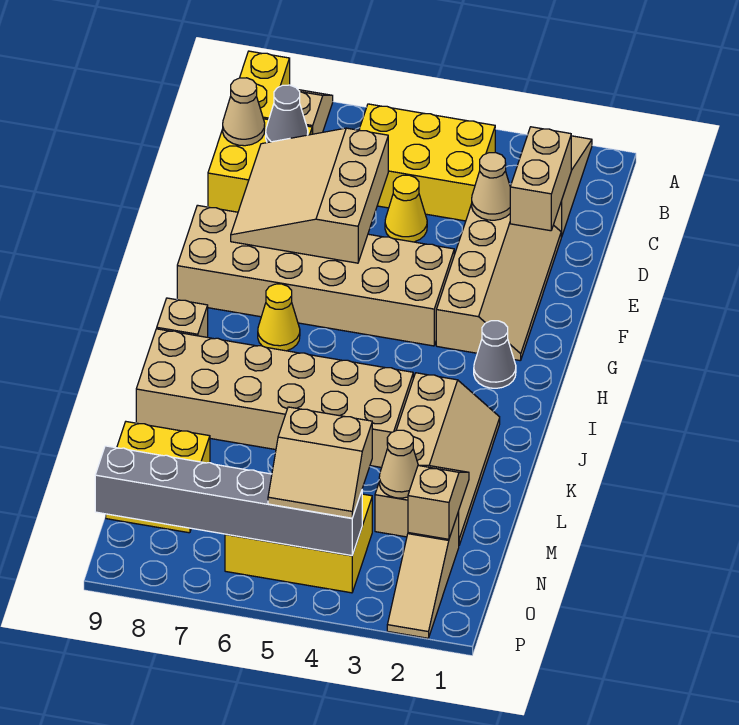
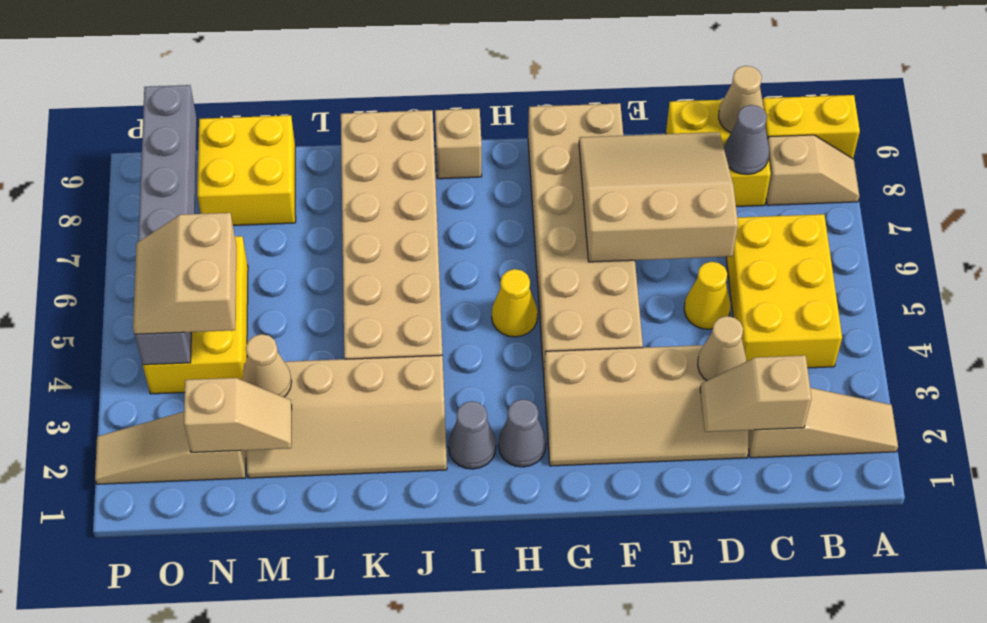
tan 1x2 brick [510,127,571,231] -> tan 1x2 slope [700,355,812,432]
yellow 1x1 cone [258,284,300,351] -> yellow 1x1 cone moved to [492,269,538,337]
none -> grey 1x1 cone [448,401,496,469]

